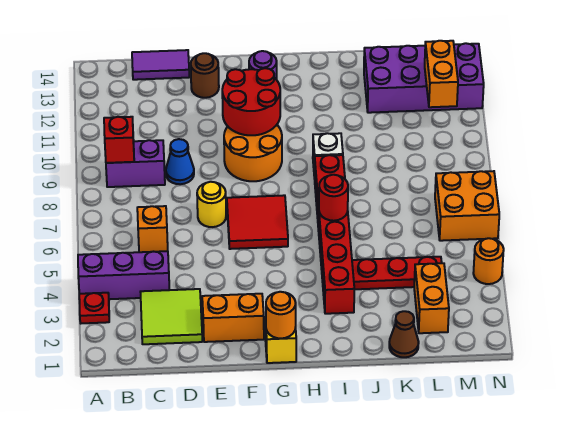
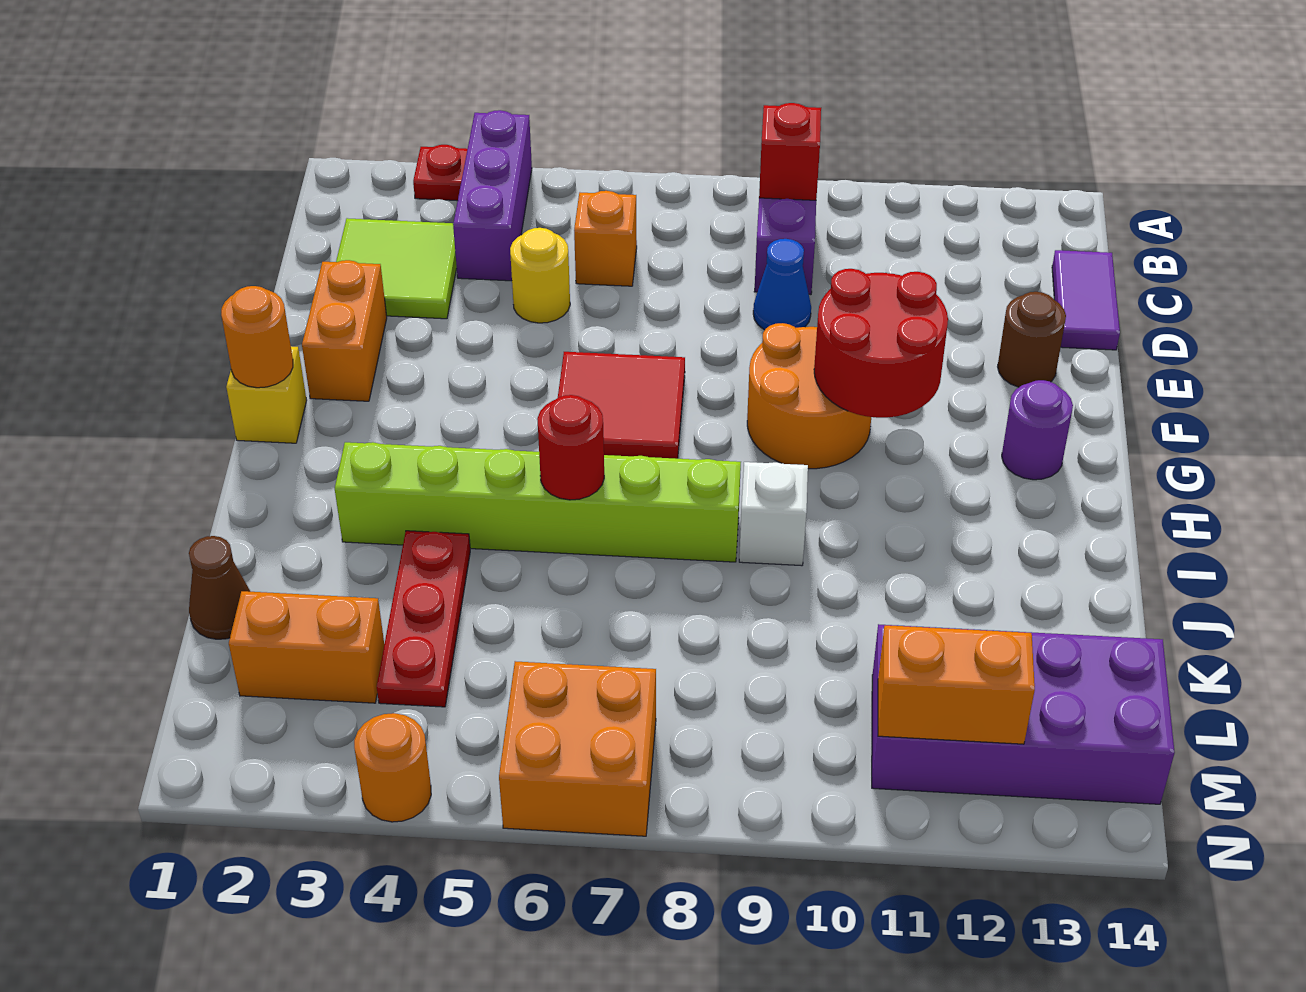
yellow 1x1 round brick [197,182,226,227] -> yellow 1x1 round brick moved to [510,228,570,323]
red 1x6 brick [315,155,354,314] -> lime 1x6 brick [335,442,741,562]
purple 2x4 brick [364,43,484,113] -> purple 2x4 brick turned to [872,624,1175,804]

